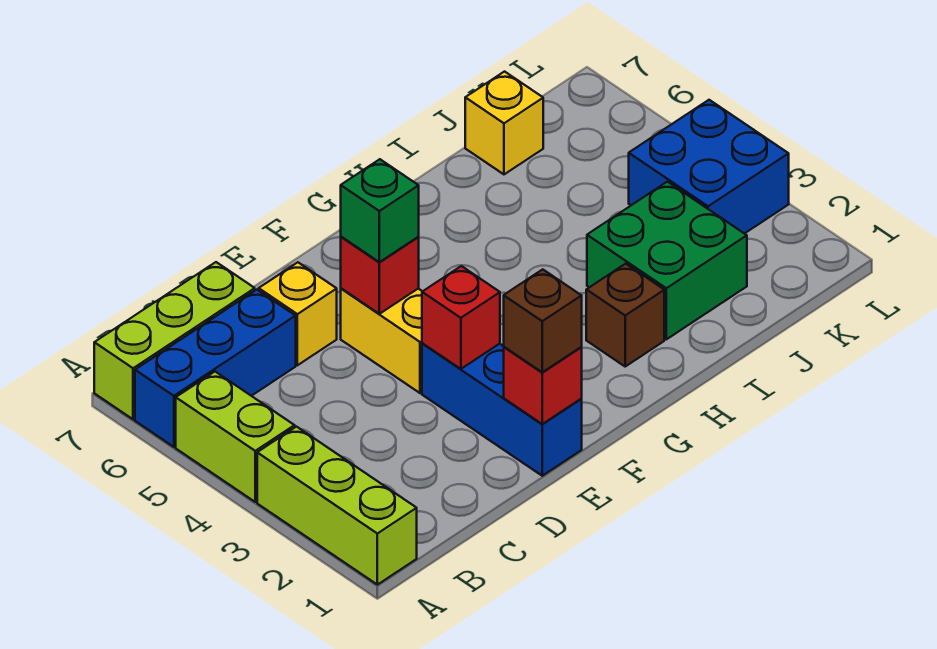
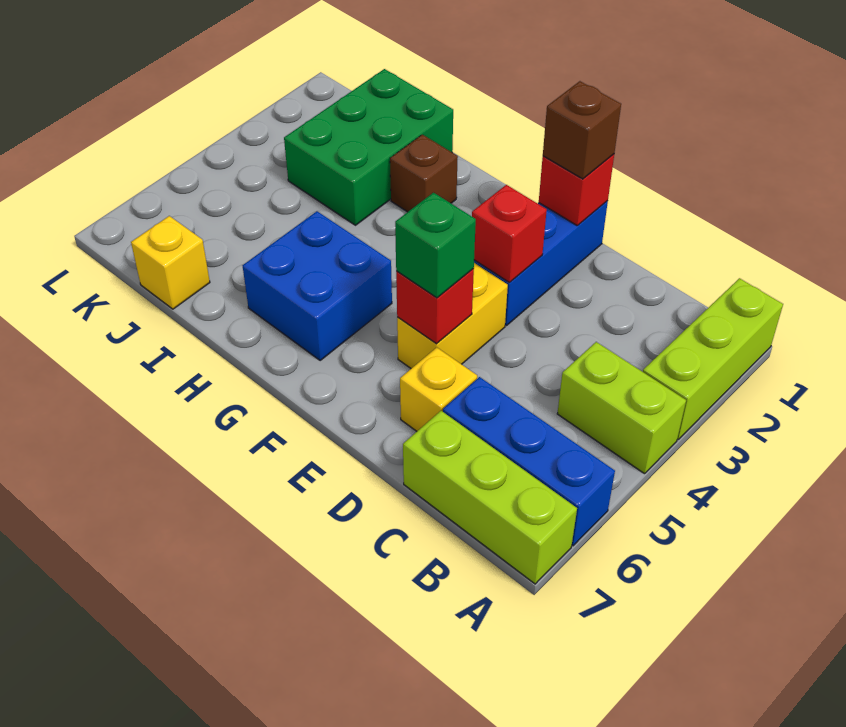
lime 1x2 brick [176,372,295,502] -> lime 1x2 brick turned to [557,342,686,474]
green 2x2 brick [587,182,747,339] -> green 2x3 brick [284,69,453,225]
blue 2x2 brick [629,100,789,234] -> blue 2x2 brick moved to [243,211,392,360]

